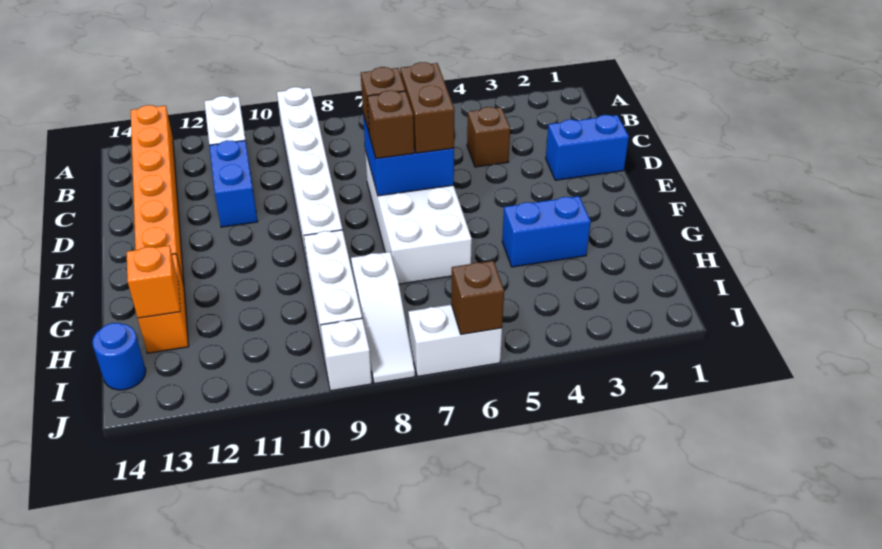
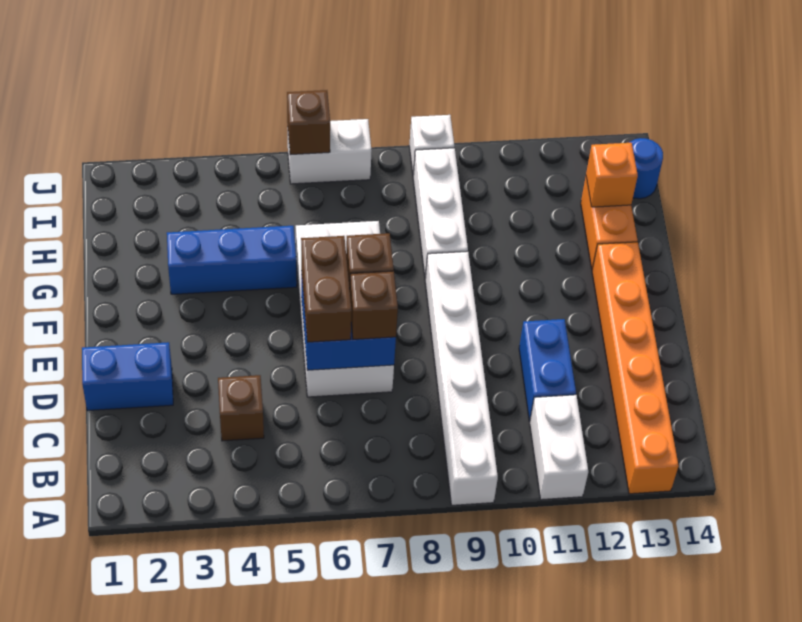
blue 1x2 brick [502,196,591,267] -> blue 1x3 brick [167,226,297,294]
white 1x3 slope [351,252,415,384] -> none

